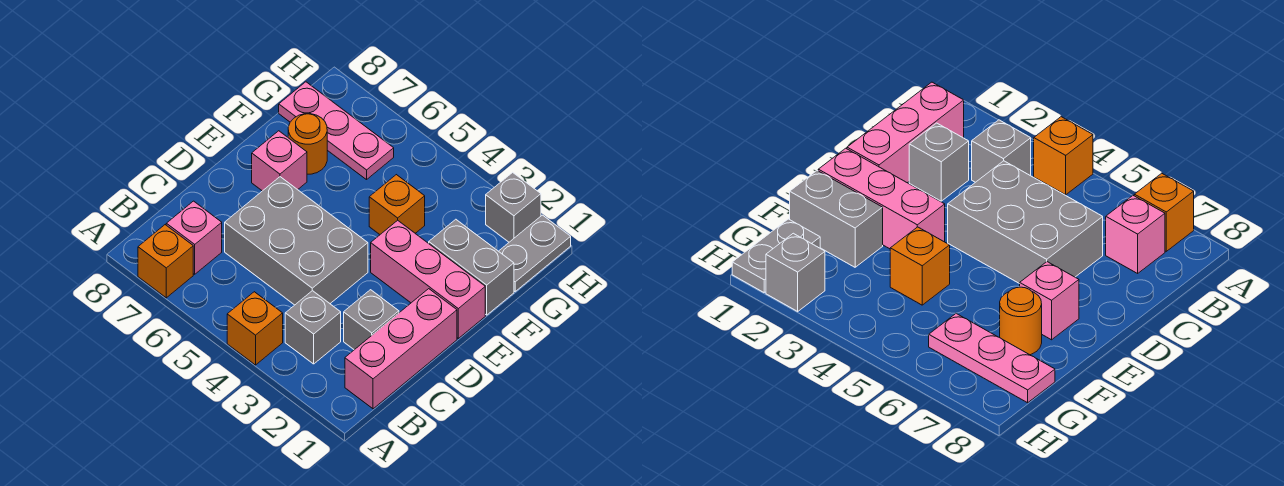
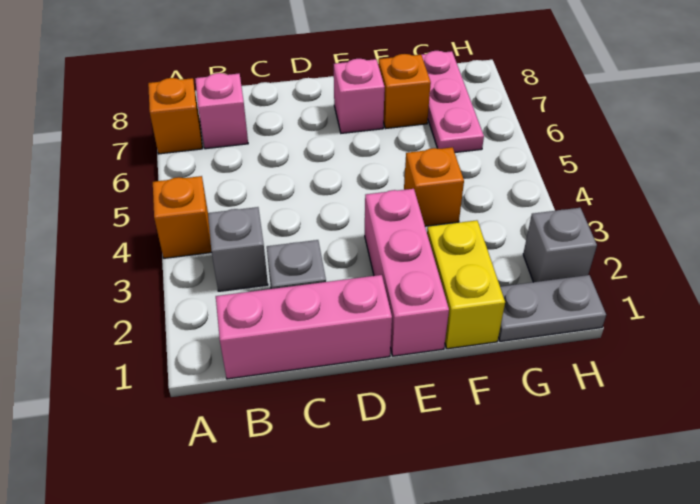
grey 2x3 brick [225,177,368,305] -> none
grey 1x2 brick [429,219,514,315] -> yellow 1x2 brick [427,220,505,349]
orange 1x1 round brick [288,114,327,174] -> orange 1x1 brick [379,54,431,128]

